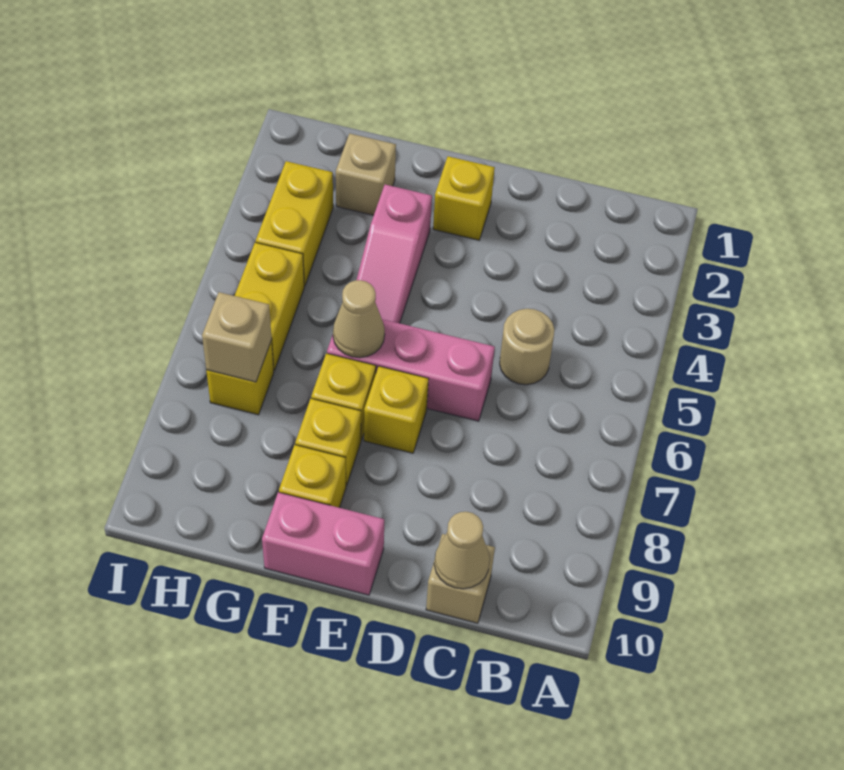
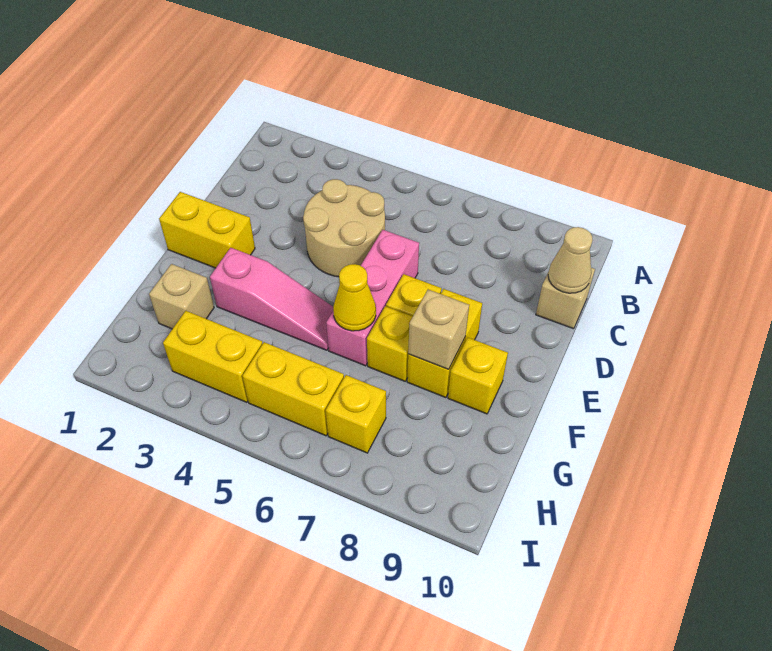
tan 1x1 round brick [500,309,554,385] -> tan 2x2 round brick [303,179,385,277]
yellow 1x1 brick [433,156,495,240] -> yellow 1x2 brick [159,192,255,268]
pink 1x2 brick [262,492,384,595] -> none
tan 1x1 cone [333,280,385,358] -> yellow 1x1 cone [333,264,376,331]
yellow 1x1 brick [295,398,361,486] -> yellow 1x2 brick [407,289,482,398]
tan 1x1 brick [202,292,272,382] -> tan 1x1 brick moved to [408,290,469,369]

